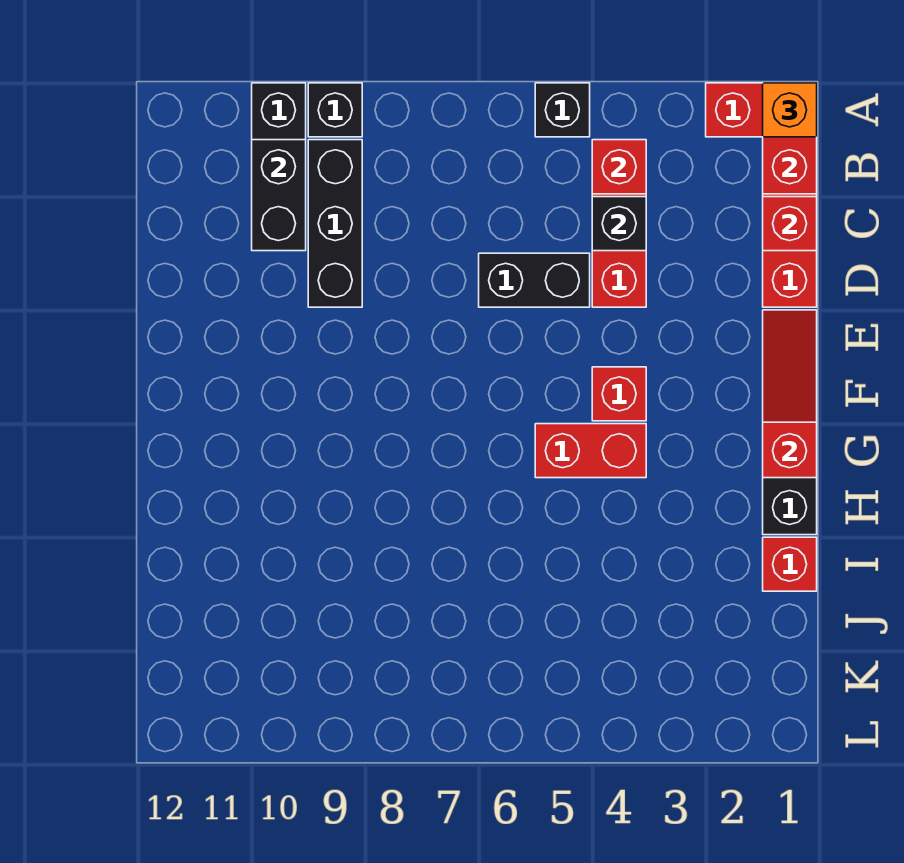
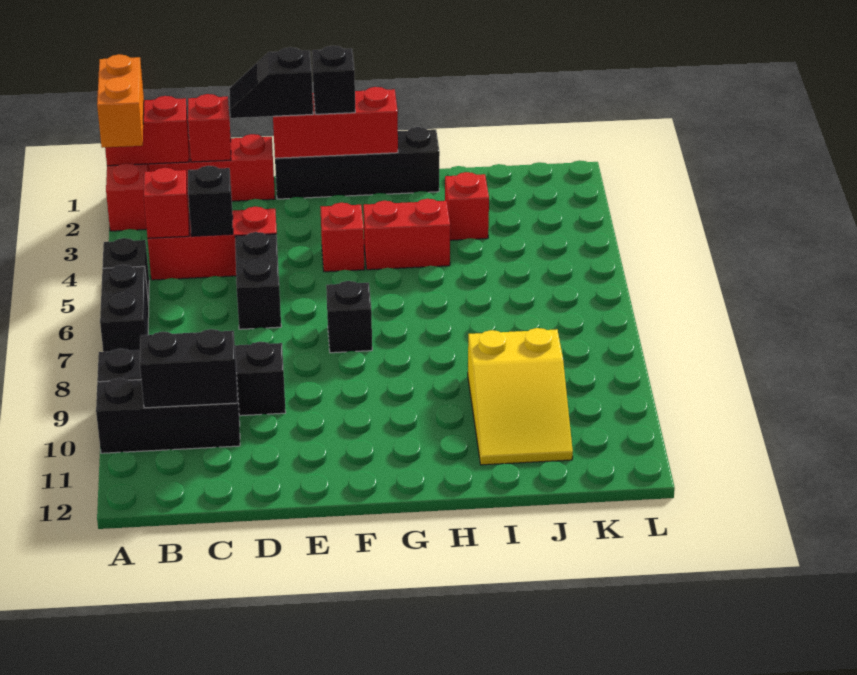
orange 1x1 brick [763,83,817,137] -> orange 1x2 brick [97,54,144,148]
none -> black 1x2 brick [100,265,149,352]
none -> black 1x2 slope [229,47,313,118]
red 1x3 slope [763,310,817,478] -> red 1x3 brick [273,87,398,158]
none -> black 1x1 brick [312,46,355,114]
none -> black 1x1 brick [326,281,372,353]
red 1x2 brick [535,424,646,478] -> red 1x2 brick turned to [363,199,450,270]
red 1x1 brick [763,537,817,591] -> red 1x1 brick moved to [445,172,489,240]
none -> yellow 2x3 slope [468,328,573,465]

